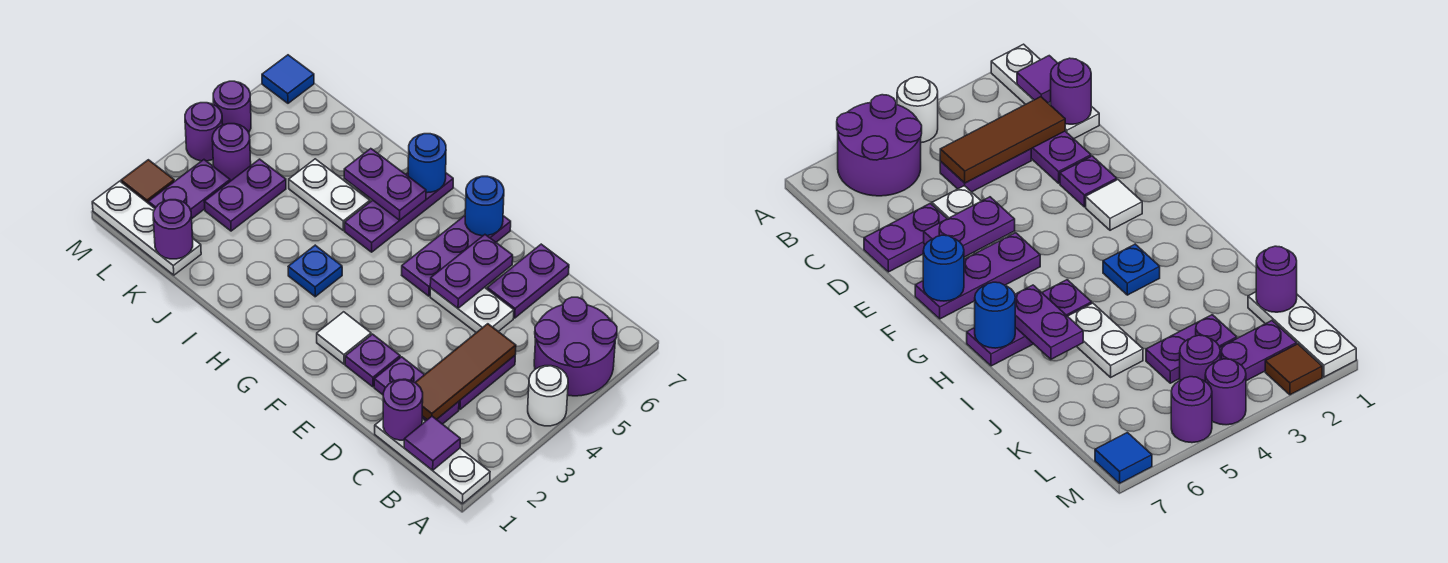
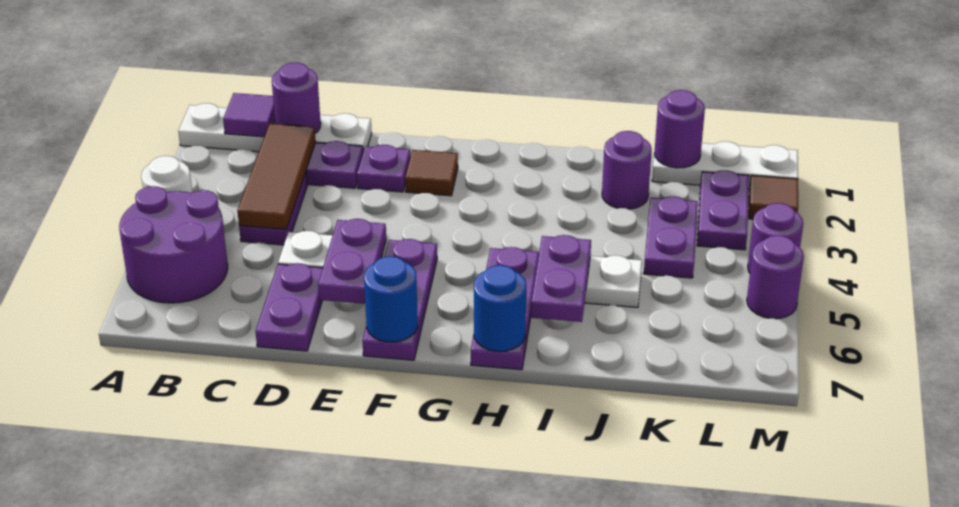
white 1x3 plate [375,419,490,504] -> white 1x4 plate [178,103,372,152]
white 1x1 tile [317,312,371,364] -> brown 1x1 tile [405,150,458,196]
blue 1x1 plate [288,245,342,297] -> none
purple 1x2 plate [344,149,426,220] -> purple 1x2 plate turned to [531,235,591,322]
purple 1x1 round brick [212,124,251,181] -> purple 1x1 round brick moved to [602,131,652,209]
blue 1x1 tile [262,55,314,103] -> none

